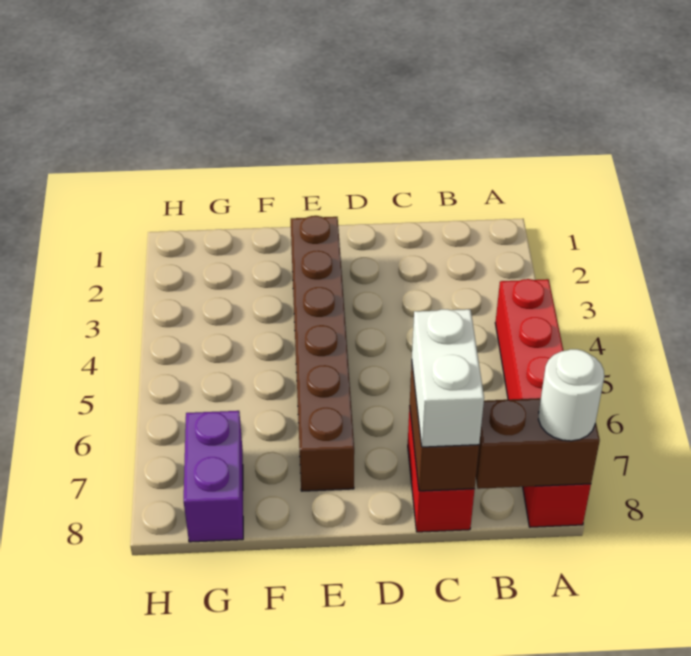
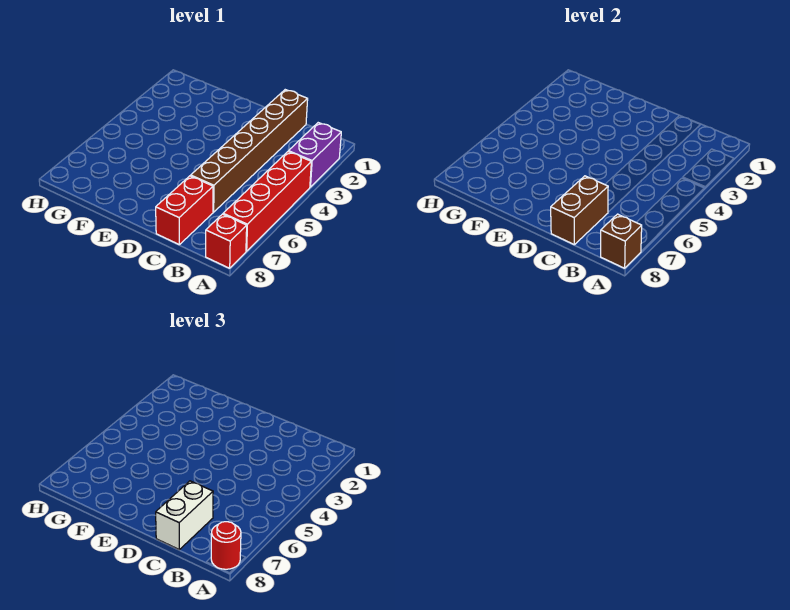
brown 1x2 brick [476,398,600,489] -> brown 1x1 brick [601,214,642,268]
white 1x1 round brick [538,349,604,441] -> red 1x1 round brick [211,522,241,569]
brown 1x6 brick [291,216,354,491] -> brown 1x6 brick moved to [191,90,308,212]
purple 1x2 brick [184,411,243,542] -> purple 1x2 brick moved to [288,123,341,187]

